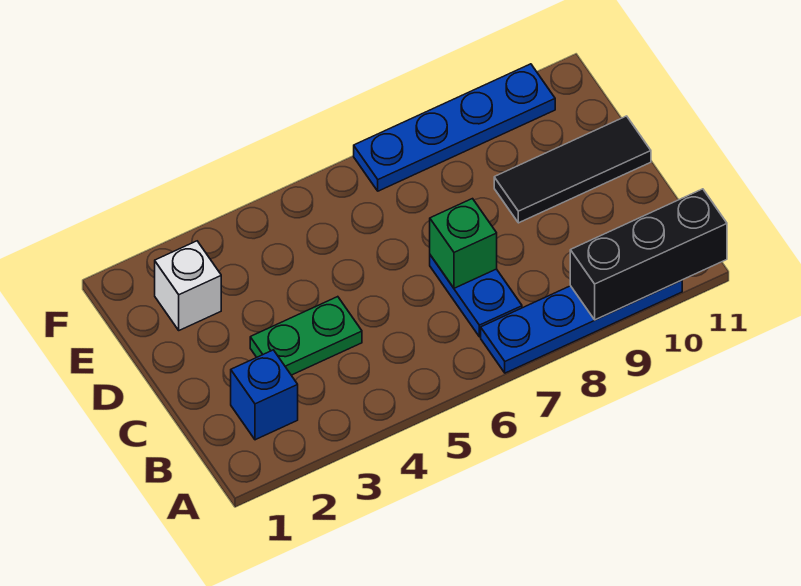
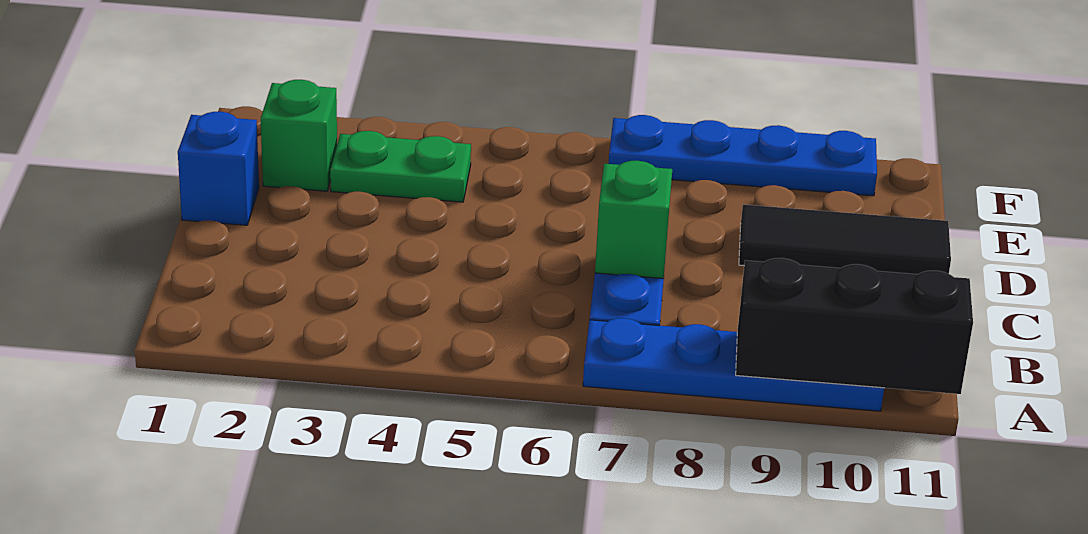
blue 1x1 brick [231,350,298,440] -> blue 1x1 brick moved to [178,112,259,225]
green 1x2 plate [250,297,362,375] -> green 1x2 plate moved to [330,131,471,202]
white 1x1 brick [155,241,221,330] -> green 1x1 brick [261,80,337,191]

